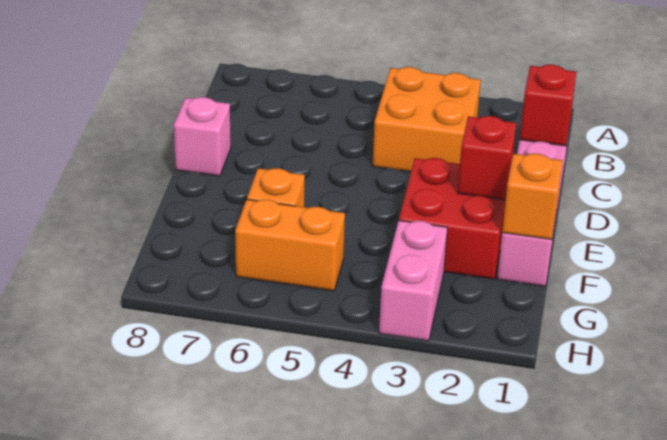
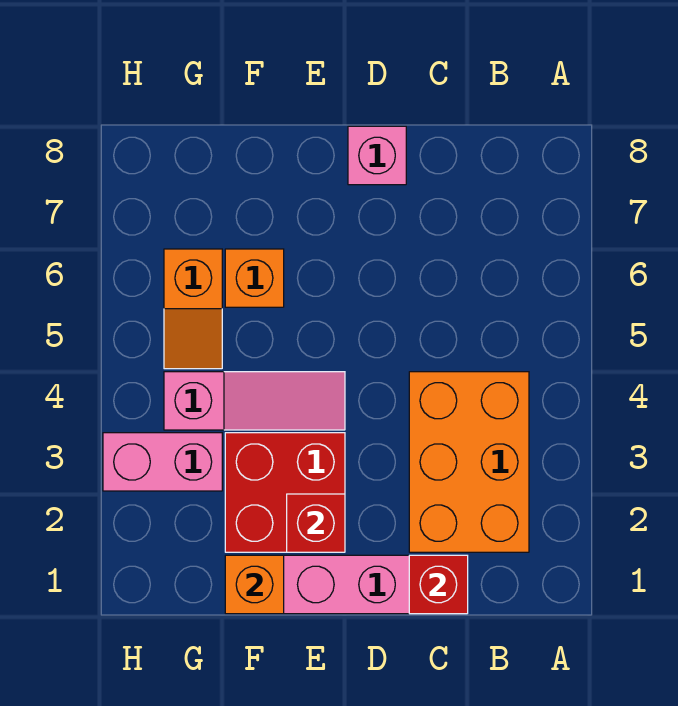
orange 2x2 brick [373,67,481,172] -> orange 2x3 brick [409,372,529,552]
none -> pink 1x3 slope [164,372,345,430]
orange 1x2 brick [235,199,345,291] -> orange 1x2 slope [164,249,222,369]

